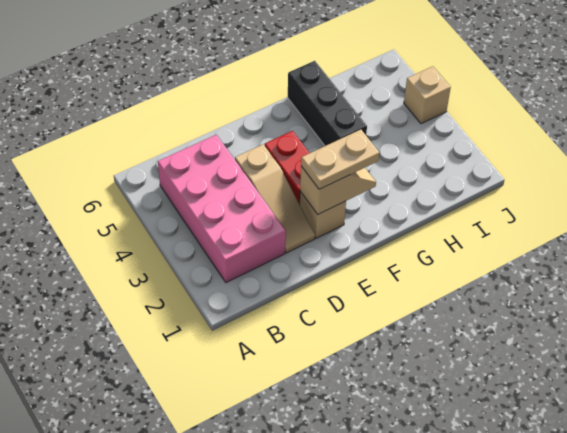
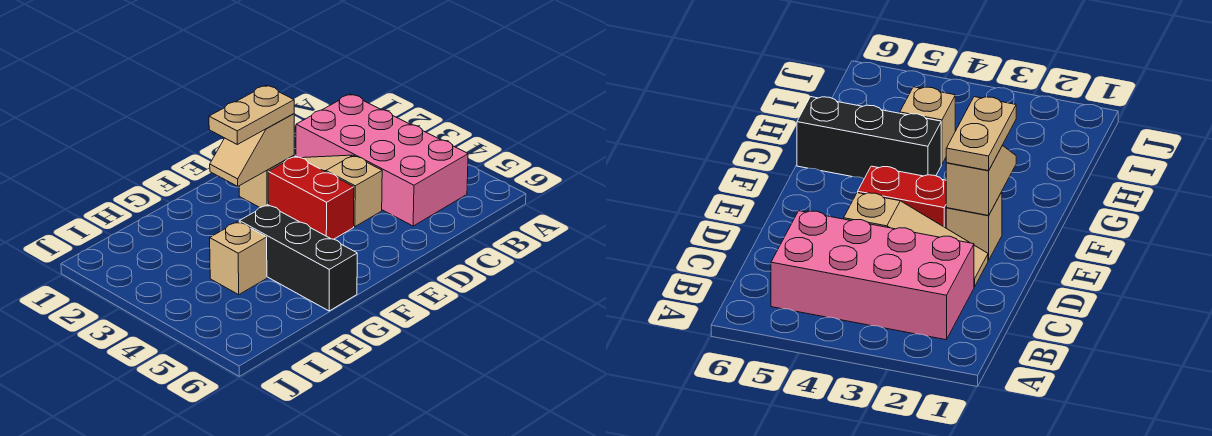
tan 1x1 brick [404,66,451,124] -> tan 1x1 brick moved to [210,222,267,295]

